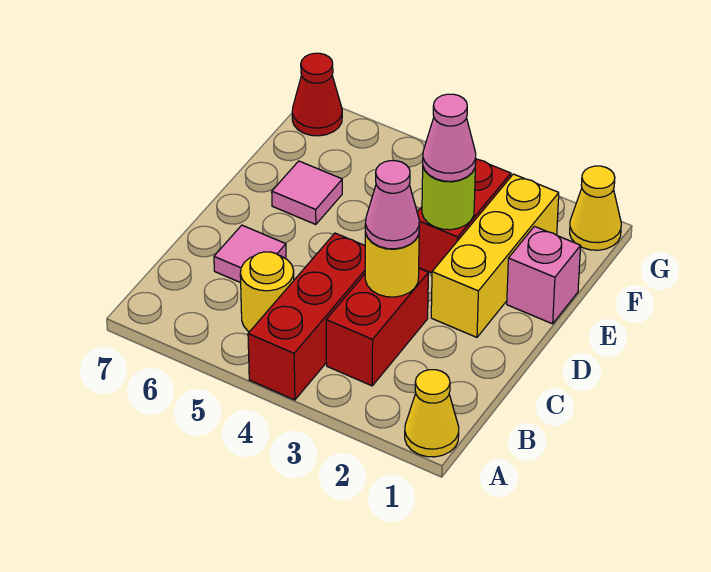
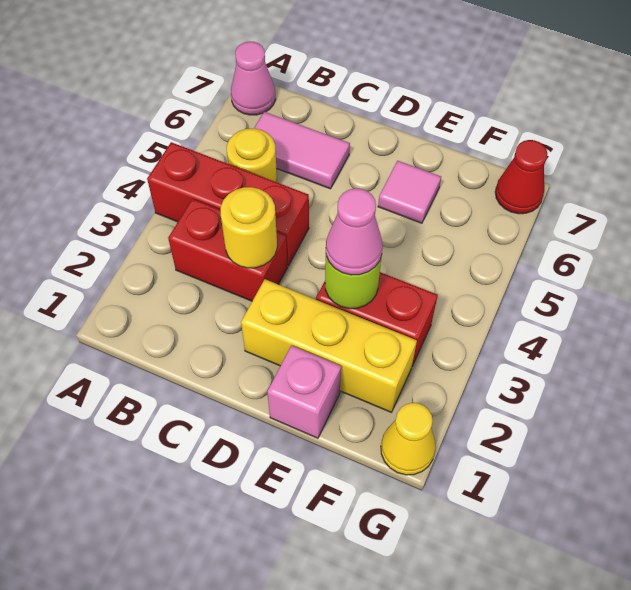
yellow 1x1 cone [405,370,459,457] -> none
pink 1x1 cone [365,161,419,249] -> pink 1x1 cone moved to [231,42,276,115]
pink 1x1 tile [214,225,286,283] -> pink 1x2 tile [254,112,350,189]

